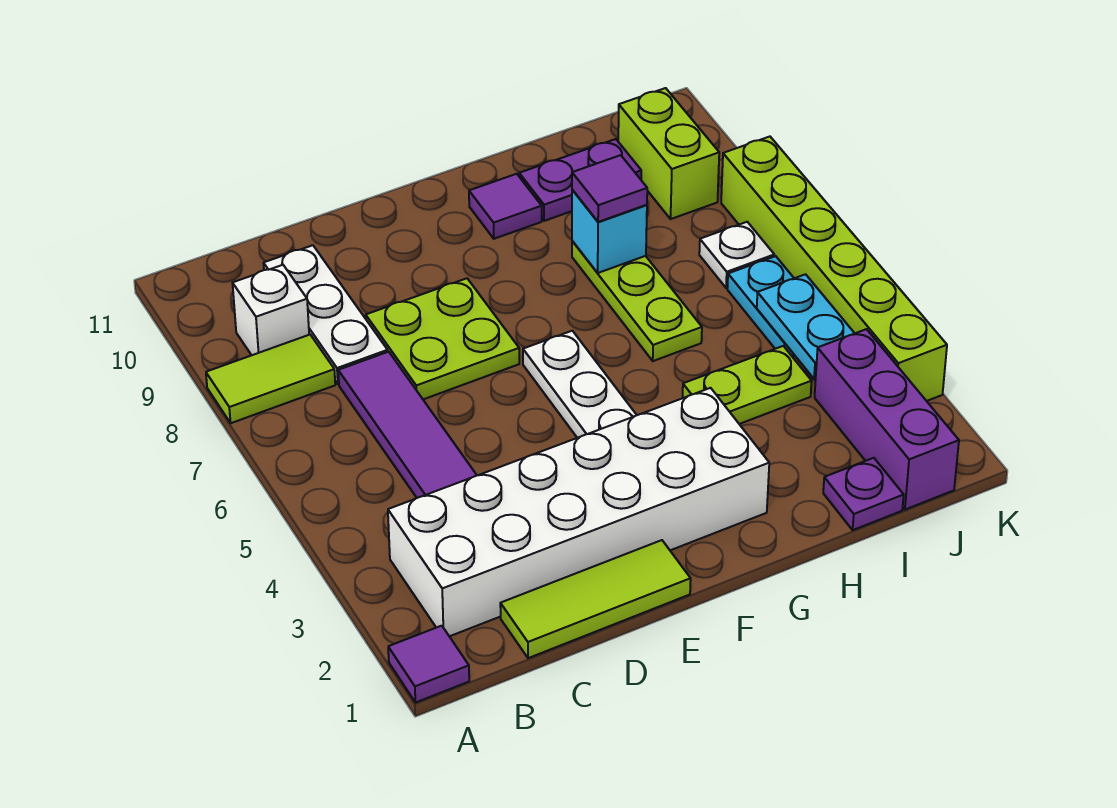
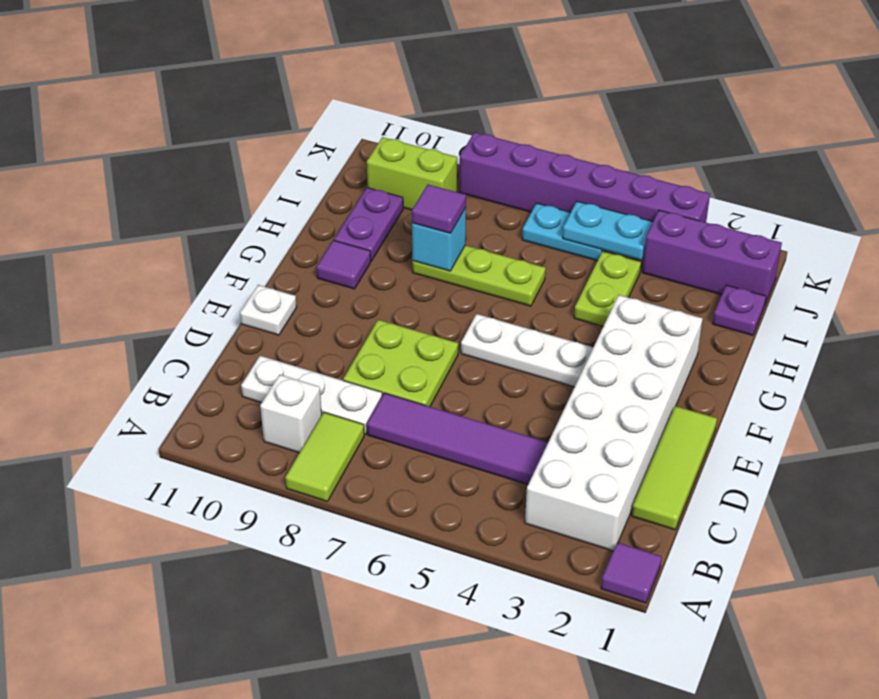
white 1x1 plate [699,222,774,288] -> white 1x1 plate moved to [240,285,297,335]
lime 1x6 brick [721,137,947,401] -> purple 1x6 brick [459,132,710,222]

